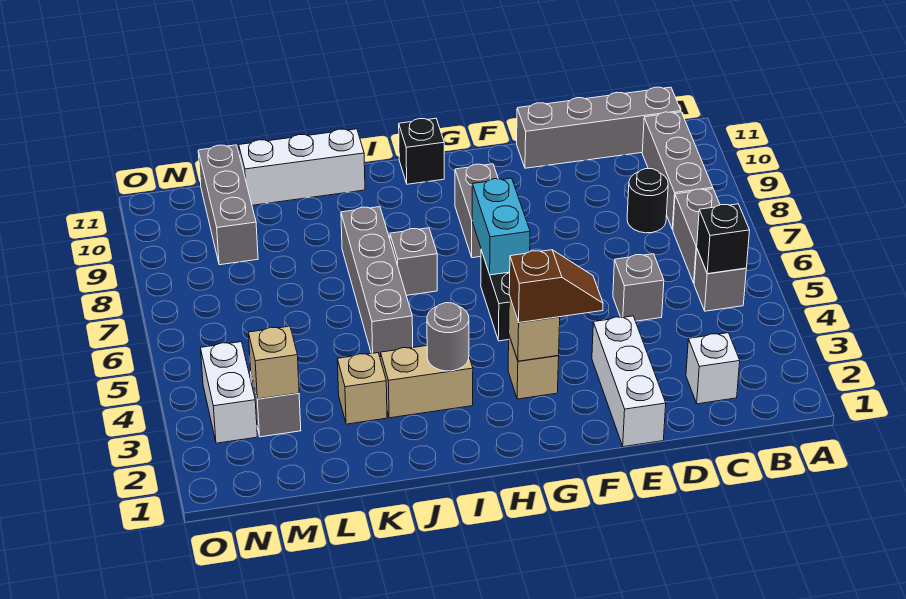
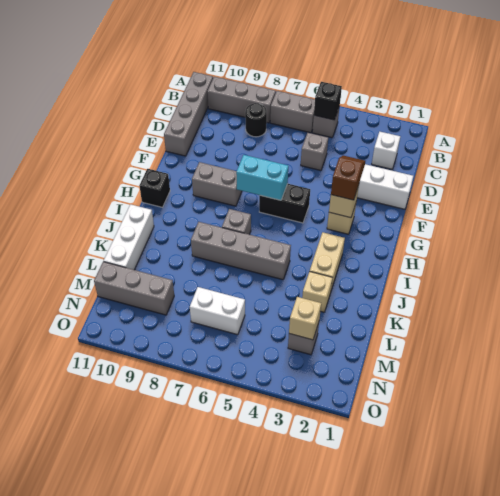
grey 1x1 round brick [427,303,469,371] -> none
white 1x2 brick [201,342,257,443] -> white 1x2 brick moved to [190,287,245,335]

